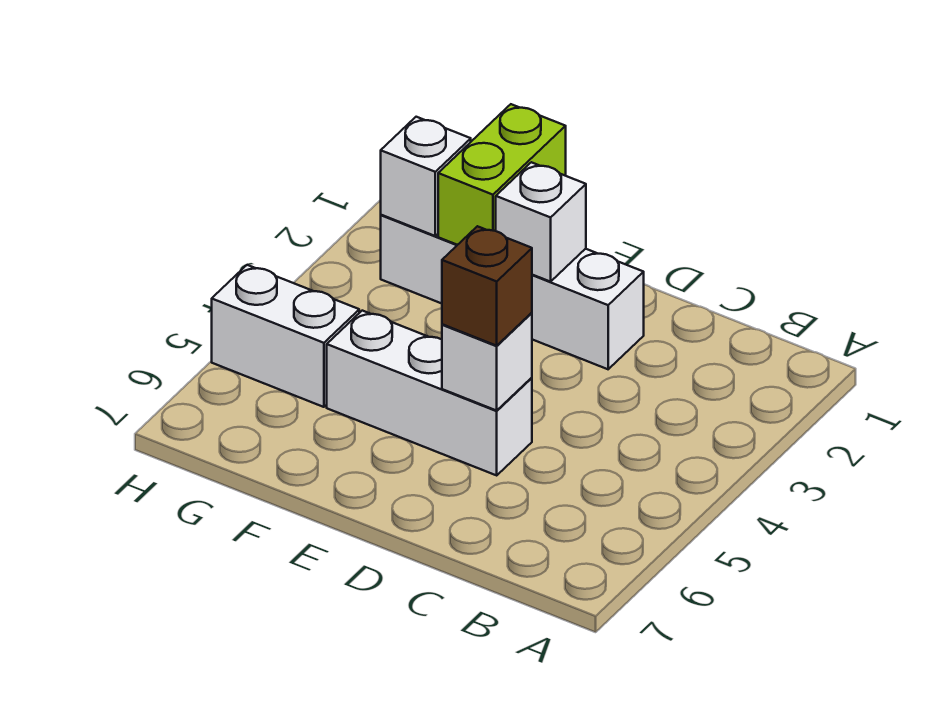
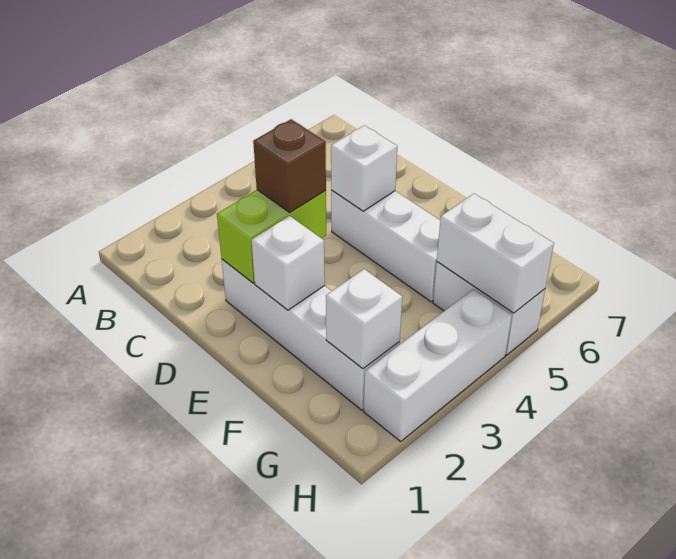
brown 1x1 brick [442,226,532,346] -> brown 1x1 brick moved to [253,119,326,212]
lime 1x2 brick [438,104,566,245] -> lime 1x2 brick moved to [217,190,326,283]
none -> white 1x2 brick [437,194,554,313]
none -> white 1x3 brick [364,289,512,441]

